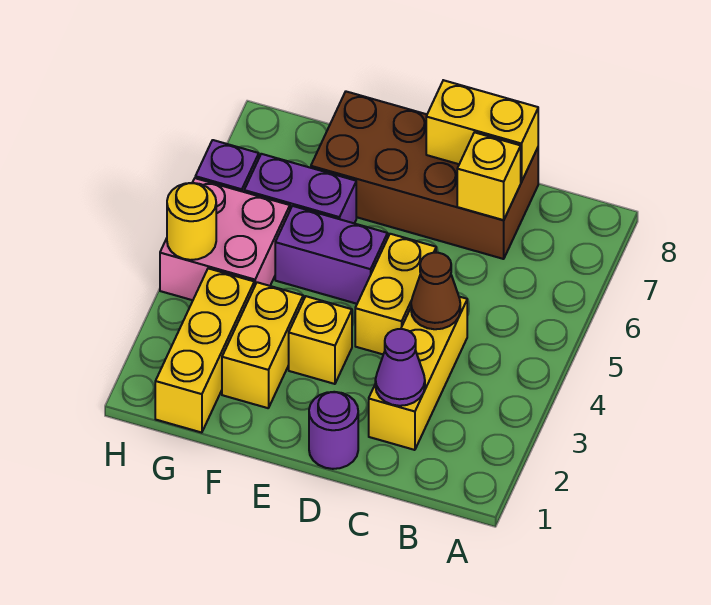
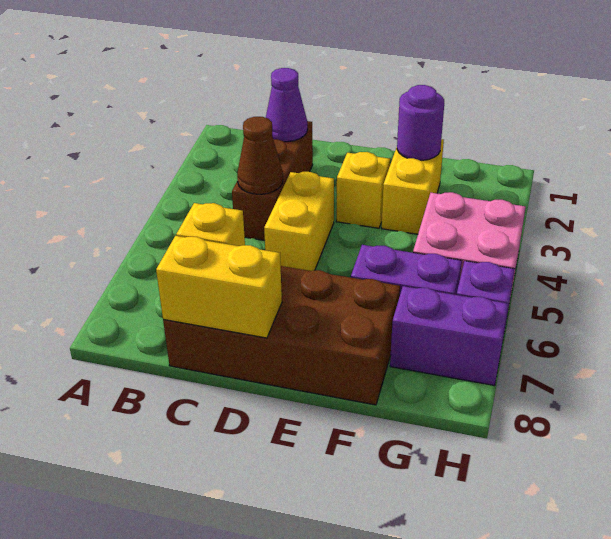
yellow 1x3 brick [369,297,467,450] -> brown 1x3 brick [232,121,313,240]
purple 1x1 round brick [309,392,358,469] -> purple 1x1 round brick moved to [397,85,444,160]
purple 1x2 brick [275,206,388,304] -> purple 1x2 brick moved to [390,286,508,386]
yellow 1x3 brick [155,268,254,433] -> none
yellow 1x1 round brick [167,183,216,260] -> none

